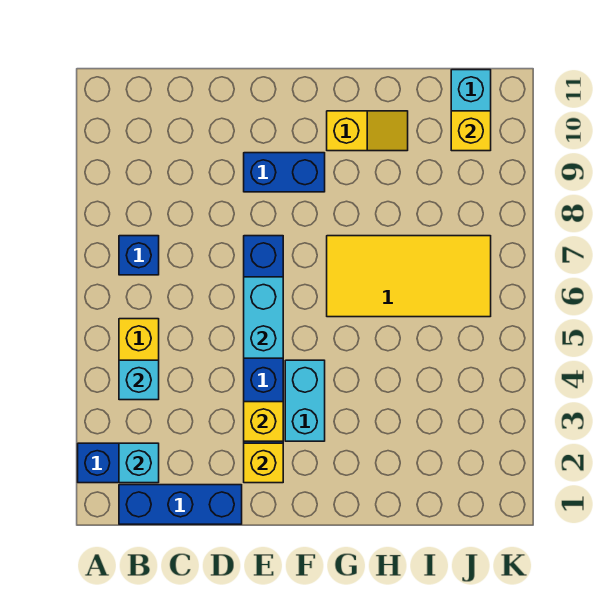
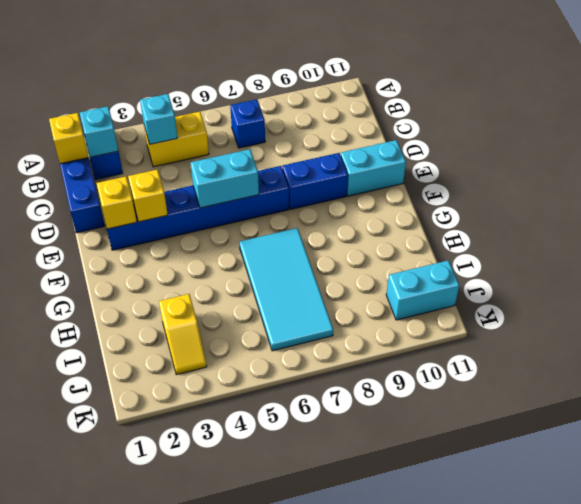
blue 1x2 brick [244,153,325,192] -> blue 1x2 brick turned to [282,153,348,209]
cyan 1x2 brick [285,360,325,441] -> cyan 1x2 brick moved to [341,140,406,196]
yellow 2x4 tile [327,236,491,317] -> cyan 2x4 tile [239,228,333,351]
yellow 1x2 slope [327,111,408,151] -> yellow 1x2 slope moved to [159,294,207,375]
yellow 1x1 brick [451,111,491,151] -> yellow 1x1 brick moved to [49,113,88,164]

